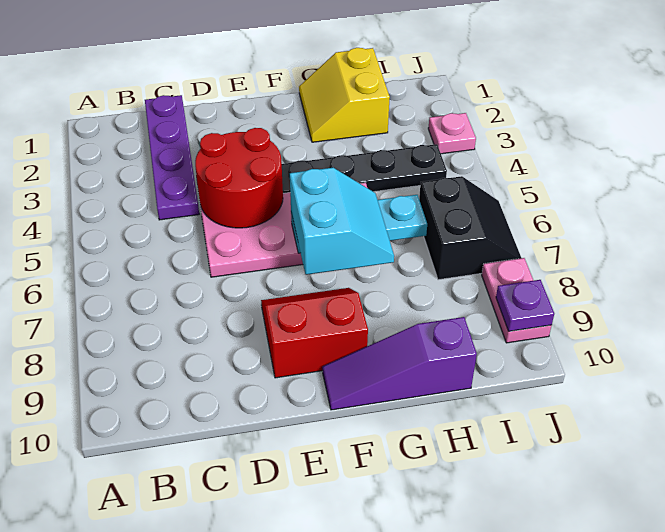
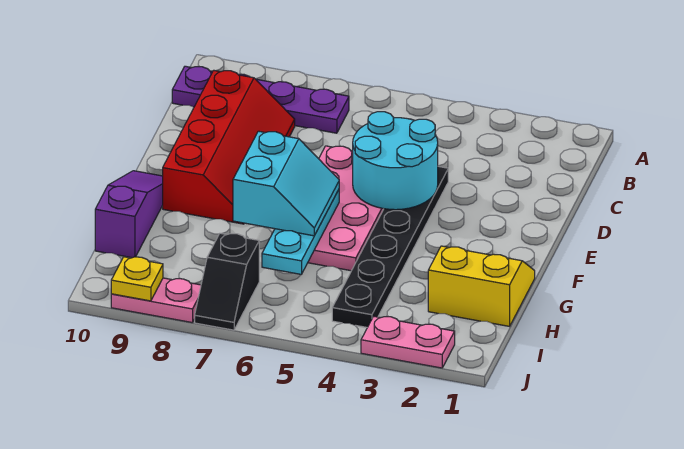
purple 1x4 plate [145,95,199,220] -> purple 1x4 plate moved to [172,66,349,133]
red 2x2 round brick [195,128,283,228] -> cyan 2x2 round brick [353,112,438,210]
red 2x2 slope [261,288,368,378] -> red 2x4 slope [163,70,295,224]
cyan 2x2 slope [290,168,394,275] -> cyan 2x2 slope turned to [233,131,339,236]
black 2x2 slope [419,176,521,280] -> black 1x2 slope [195,233,259,330]
pink 1x1 plate [428,113,476,154] -> pink 1x2 plate [361,316,455,368]
purple 1x1 plate [496,280,554,331] -> yellow 1x1 plate [111,257,163,301]

